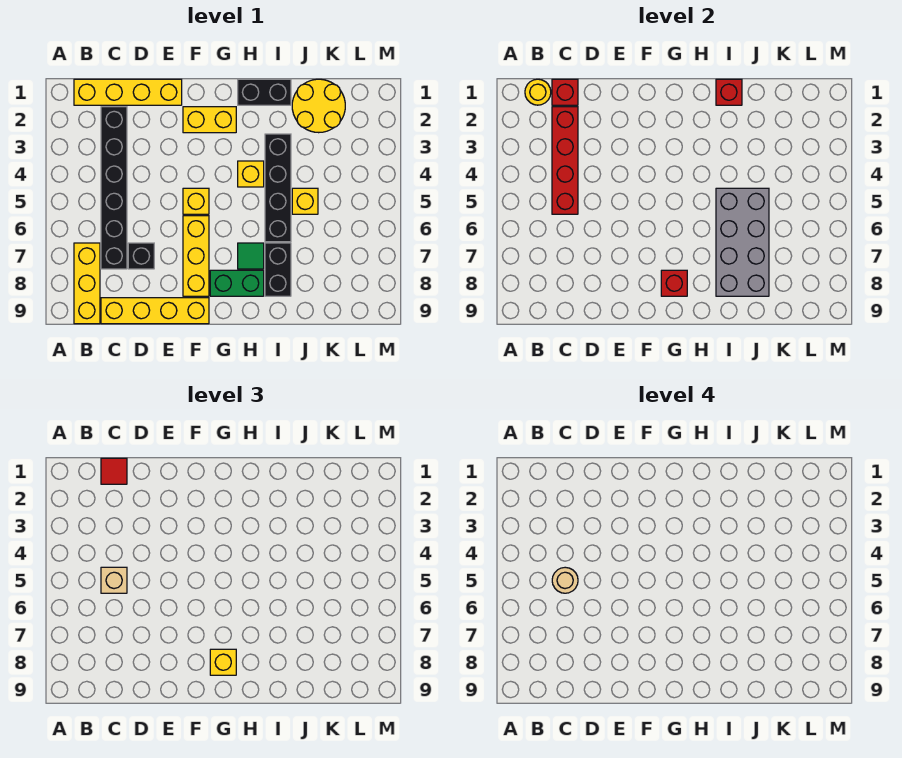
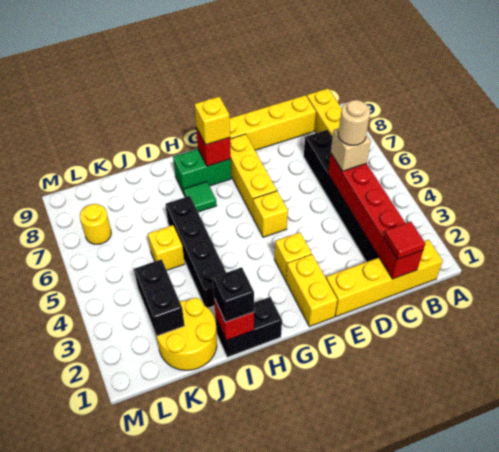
yellow 1x1 round brick [525,79,551,105] -> yellow 1x1 round brick moved to [80,204,111,244]
black 1x1 brick [128,243,154,269] -> black 1x1 brick moved to [213,267,254,322]
yellow 1x2 brick [183,107,236,133] -> yellow 1x2 brick turned to [286,254,337,326]
yellow 1x1 brick [238,161,264,187] -> yellow 1x1 brick moved to [274,232,312,280]
grey 2x4 brick [716,188,769,296] -> none
black 1x2 brick [265,243,291,296] -> black 1x2 brick moved to [134,259,185,336]

